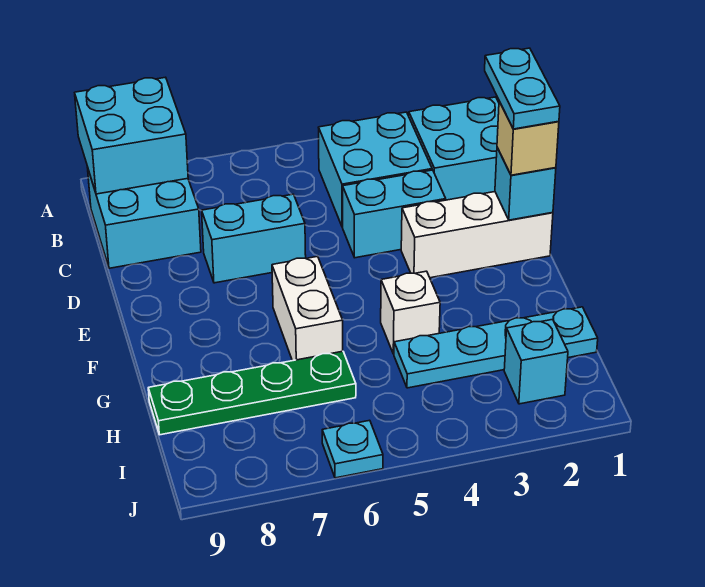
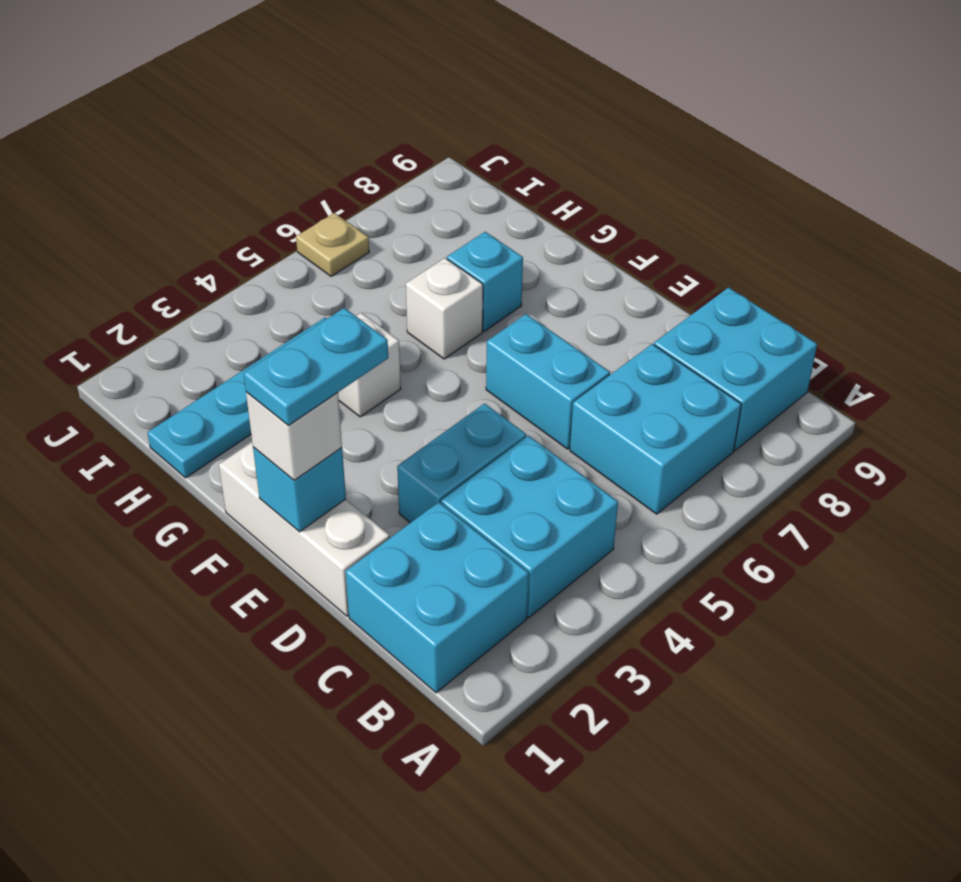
cyan 2x2 brick [75,77,188,194] -> cyan 2x2 brick moved to [570,344,741,514]
cyan 1x2 plate [485,48,560,129] -> cyan 1x2 plate turned to [244,308,388,425]
cyan 1x2 brick [202,194,306,283] -> cyan 1x2 brick turned to [486,314,610,449]
white 1x3 brick [401,192,553,278] -> white 1x3 brick turned to [219,442,390,616]
tan 1x1 brick [497,101,559,175] -> white 1x1 brick [246,392,342,480]
white 1x2 brick [272,256,343,361] -> white 1x1 brick [406,258,483,359]
green 1x4 plate [148,351,356,435] -> none
cyan 1x1 brick [504,319,568,404] -> cyan 1x1 brick moved to [447,232,523,331]
cyan 1x1 plate [322,420,383,478] -> tan 1x1 plate [296,213,369,277]

